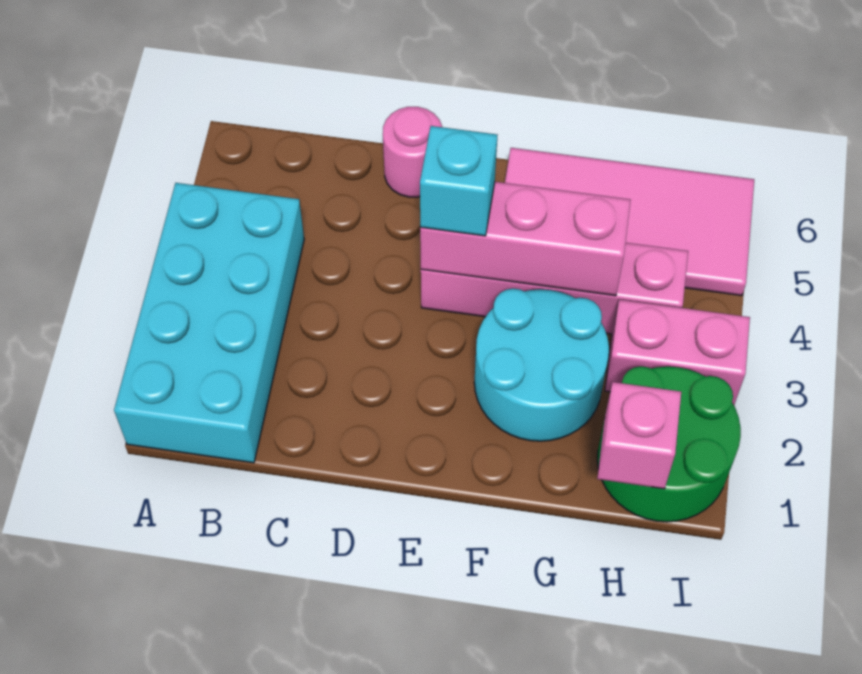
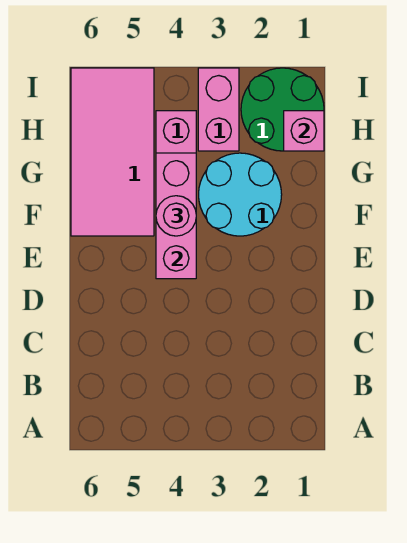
cyan 2x4 brick [114,183,304,463] -> none
pink 1x1 round brick [383,107,442,197] -> pink 1x1 round brick moved to [156,196,196,236]
cyan 1x1 brick [420,126,497,236] -> none

